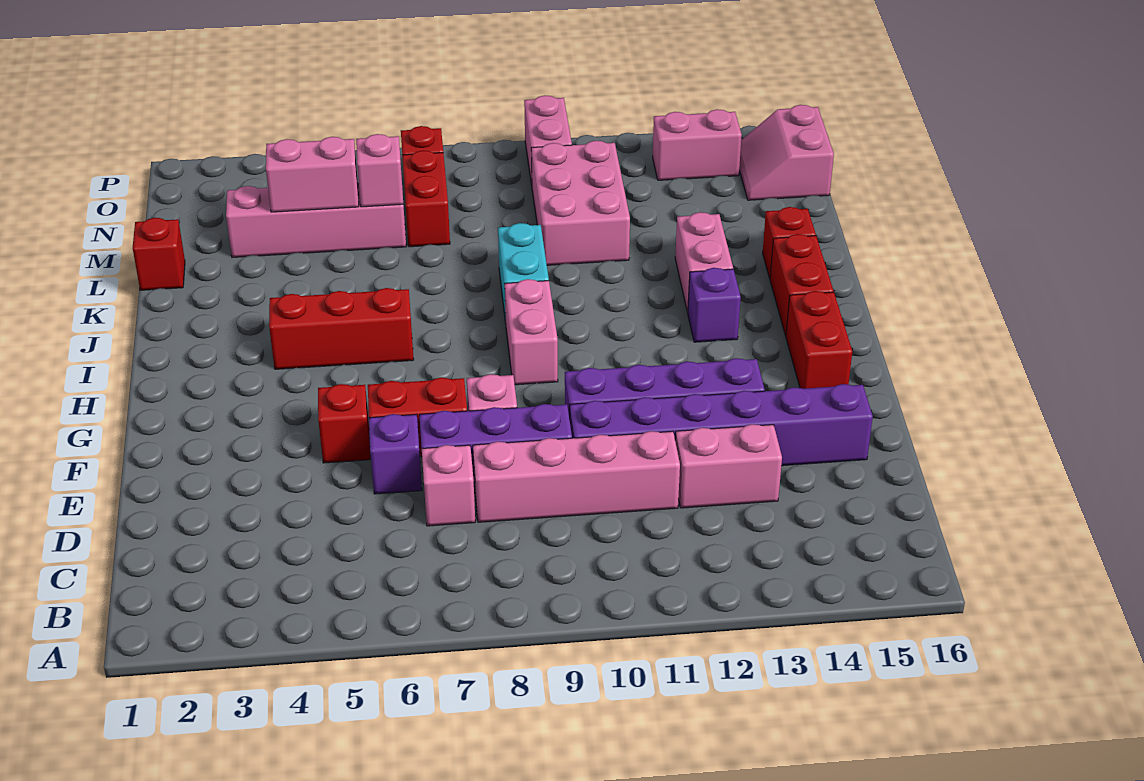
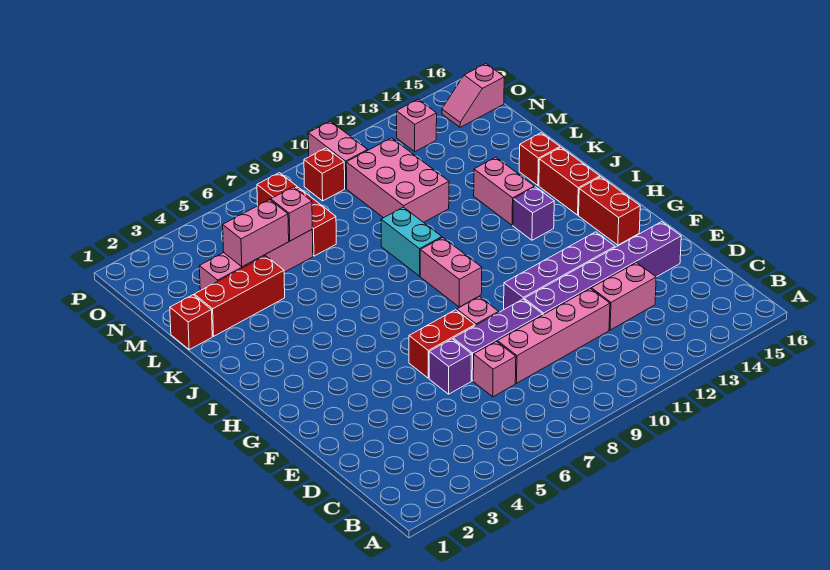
red 1x1 brick [318,384,370,463] -> red 1x1 brick moved to [304,148,345,201]
red 1x3 brick [269,288,414,369] -> red 1x3 brick moved to [194,256,285,336]
pink 2x2 slope [739,105,834,200] -> pink 1x2 slope [442,64,504,127]
pink 1x2 brick [653,109,742,180] -> pink 1x1 brick [397,99,437,152]

